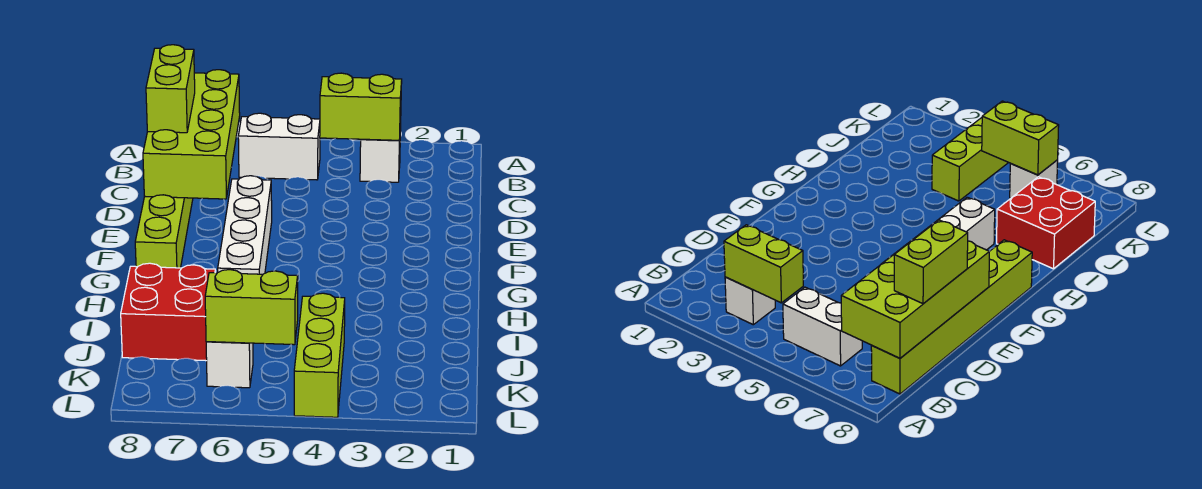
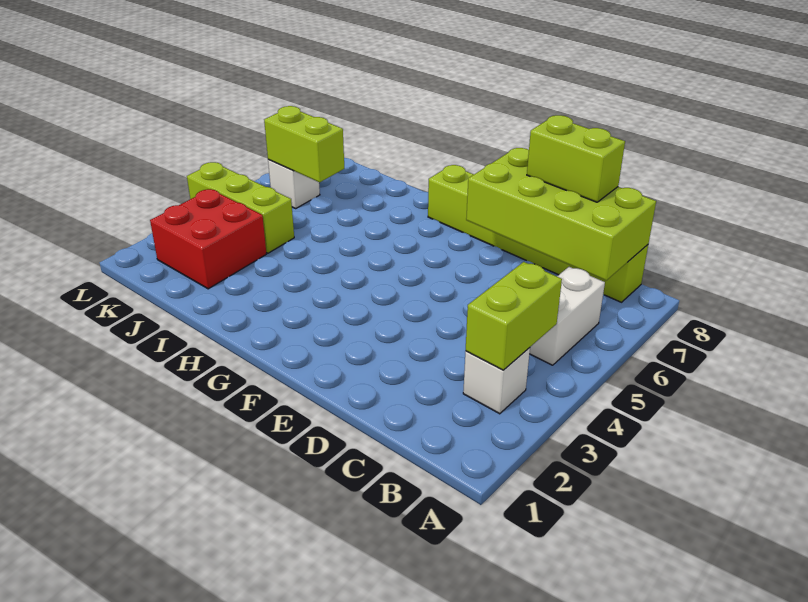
white 1x4 brick [218,176,272,274] -> none
red 2x2 brick [121,263,216,361] -> red 2x2 brick moved to [150,189,266,289]
lime 1x2 brick [205,270,298,345] -> lime 1x2 brick turned to [264,106,344,182]

